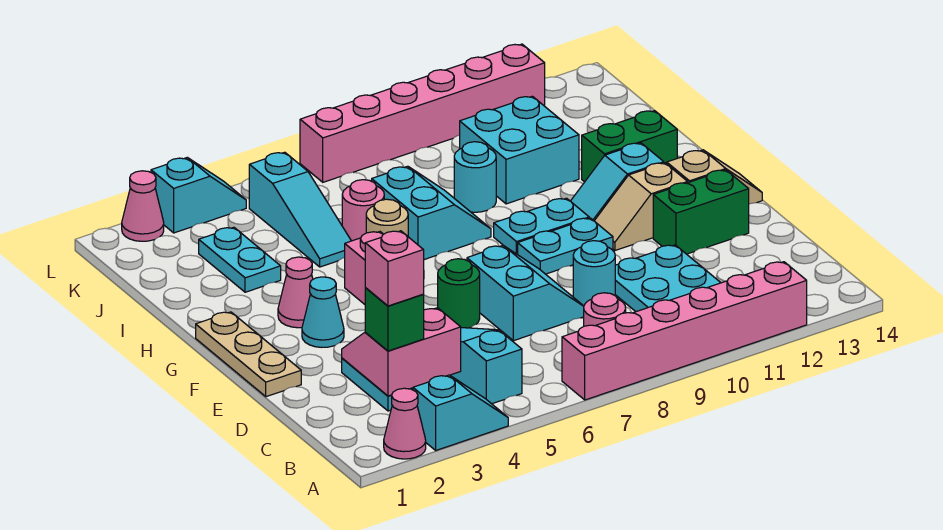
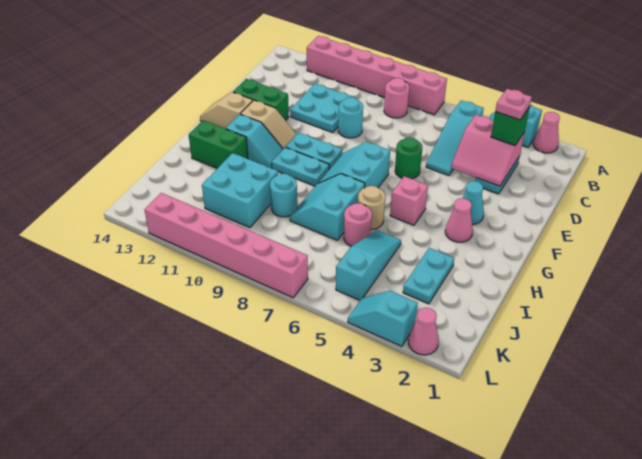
pink 1x1 brick [365,231,424,306] -> pink 1x1 plate [495,89,532,120]
cyan 2x2 slope [467,246,584,341] -> cyan 2x2 slope moved to [318,142,390,188]
tan 1x3 plate [196,312,301,397] -> none

